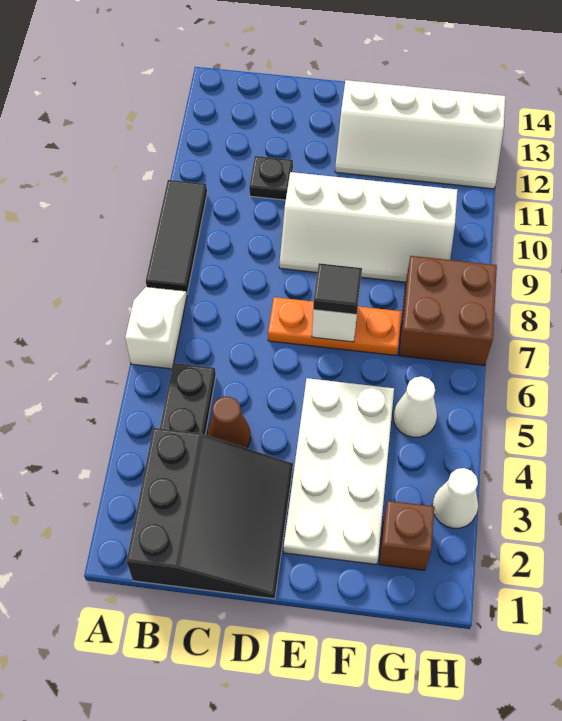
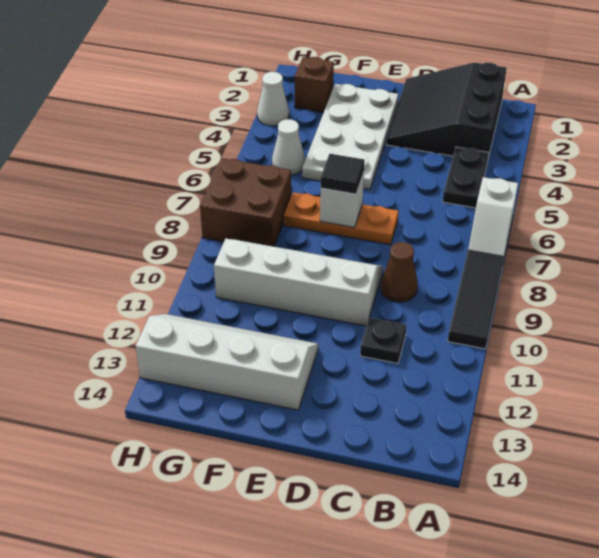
brown 1x1 cone [207,396,251,448] -> brown 1x1 cone moved to [381,242,418,302]

